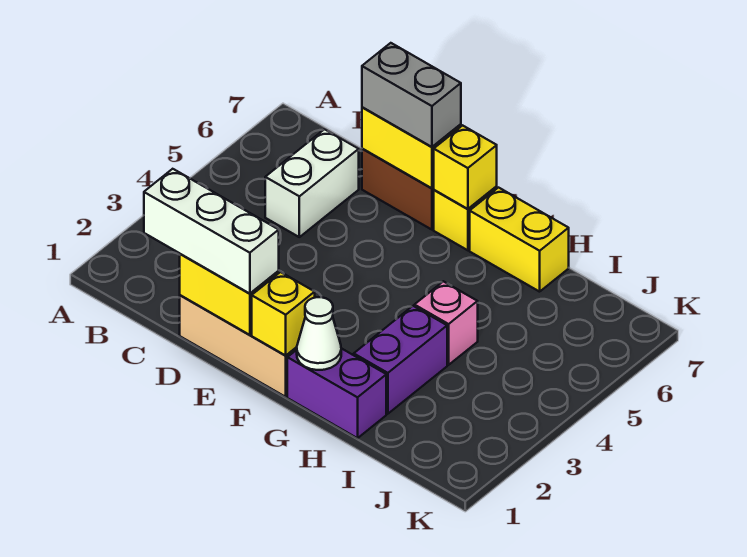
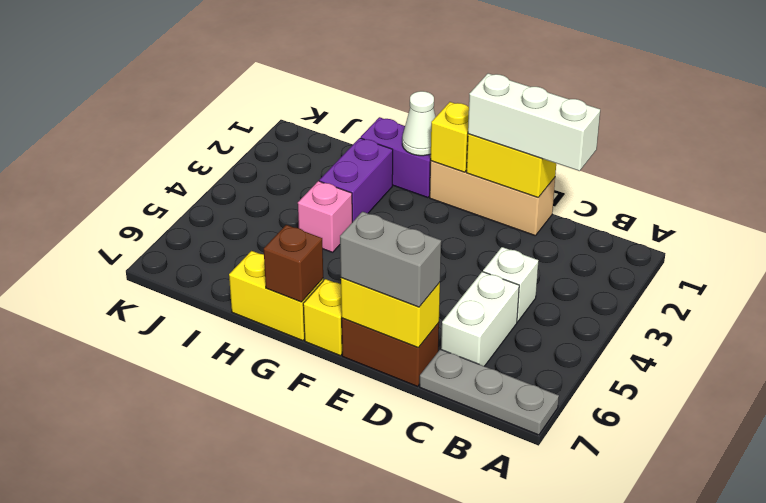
none -> grey 1x3 plate [420,349,559,435]
none -> white 1x1 brick [483,247,538,322]
yellow 1x1 brick [433,125,497,209] -> none
none -> brown 1x1 brick [264,225,323,302]

